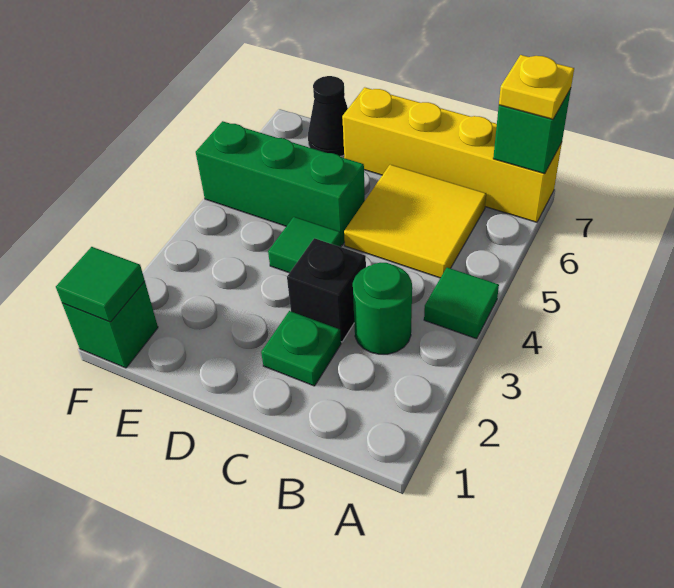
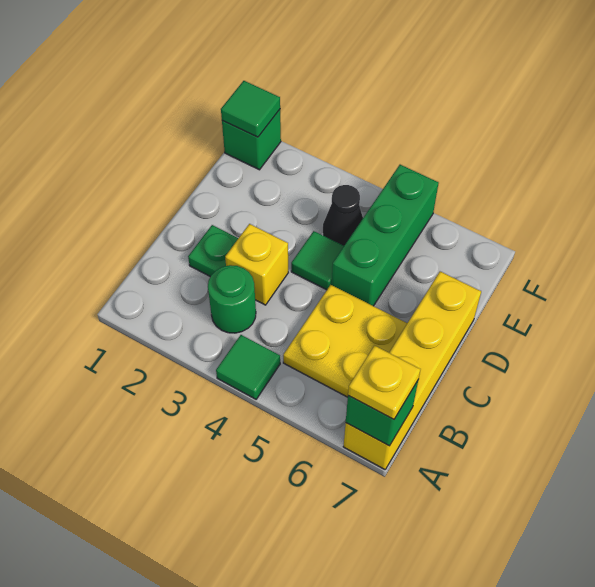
yellow 2x2 tile [344,165,486,278] -> yellow 2x2 plate [283,285,407,397]
black 1x1 brick [287,238,366,342] -> yellow 1x1 brick [225,224,288,305]
black 1x1 cone [308,76,348,156] -> black 1x1 cone moved to [322,185,363,246]

